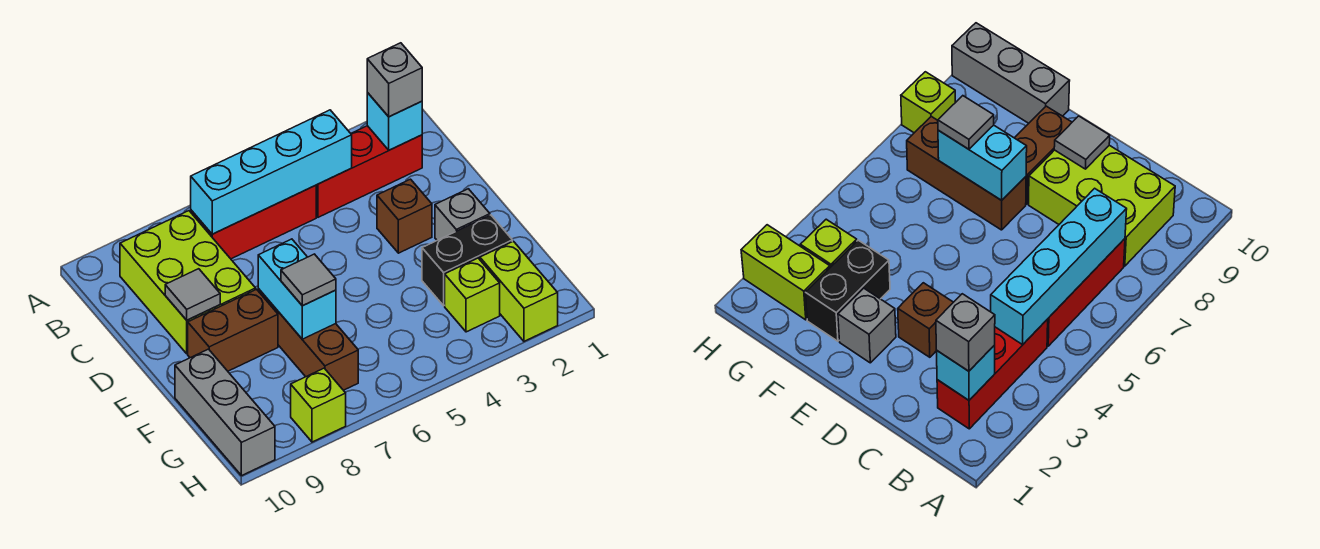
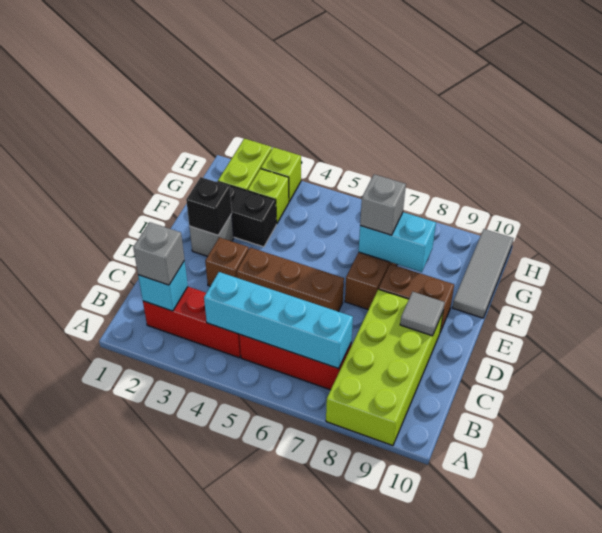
lime 2x3 brick [120,211,256,354] -> lime 2x4 brick [326,289,443,446]
none -> brown 1x3 brick [237,248,344,311]
none -> black 1x1 brick [186,177,232,235]
cyan 1x2 brick [258,239,336,339] -> cyan 1x2 brick turned to [359,212,436,272]
grey 1x1 tile [281,254,336,306] -> grey 1x1 brick [360,174,406,235]
grey 1x3 brick [175,349,275,476] -> grey 1x3 tile [452,229,513,318]
lime 1x1 brick [291,368,346,442] -> lime 1x1 brick moved to [261,147,301,201]

